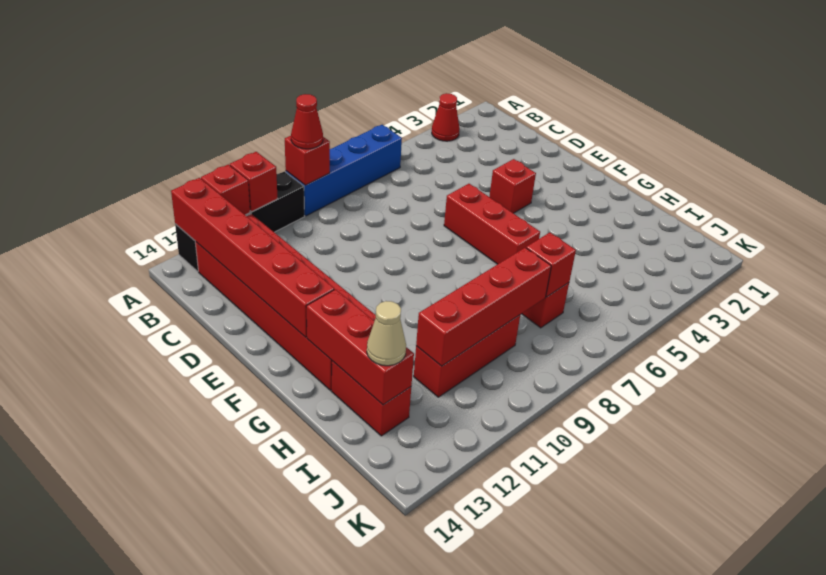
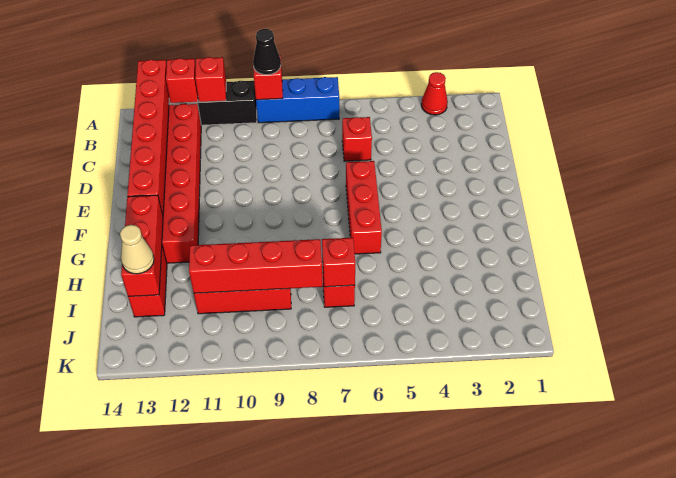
blue 1x4 brick [286,125,402,216] -> blue 1x3 brick [256,77,339,123]
red 1x1 cone [291,94,323,149] -> black 1x1 cone [253,29,281,75]
red 1x1 brick [489,159,536,213] -> red 1x1 brick moved to [342,117,372,161]

